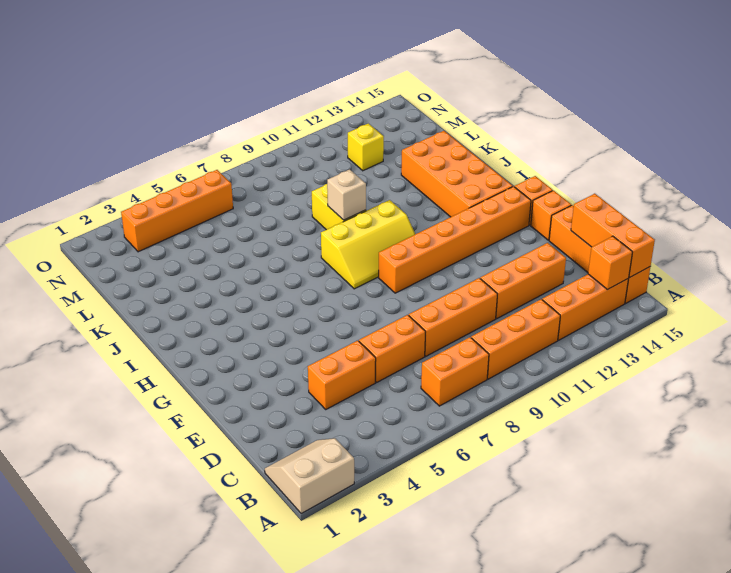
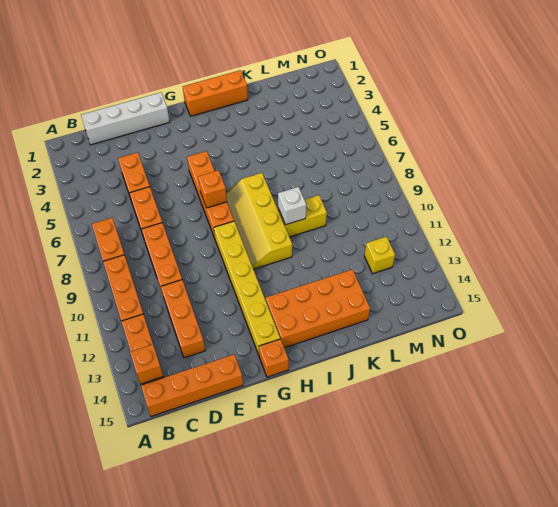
tan 2x2 slope [265,438,354,514] -> none
orange 1x3 brick [571,194,655,277] -> orange 1x3 brick moved to [183,70,248,116]
none -> white 1x4 brick [81,92,170,145]
orange 1x1 brick [531,191,571,240] -> orange 1x1 brick moved to [198,170,227,208]
orange 1x6 brick [379,186,531,293] -> yellow 1x6 brick [214,221,280,355]
yellow 2x3 slope [321,200,415,289] -> yellow 2x4 slope [226,173,292,269]
tan 1x1 brick [327,169,366,220] -> white 1x1 brick [278,187,306,225]
orange 1x4 brick [121,170,233,252] -> orange 1x4 brick moved to [187,151,234,238]

